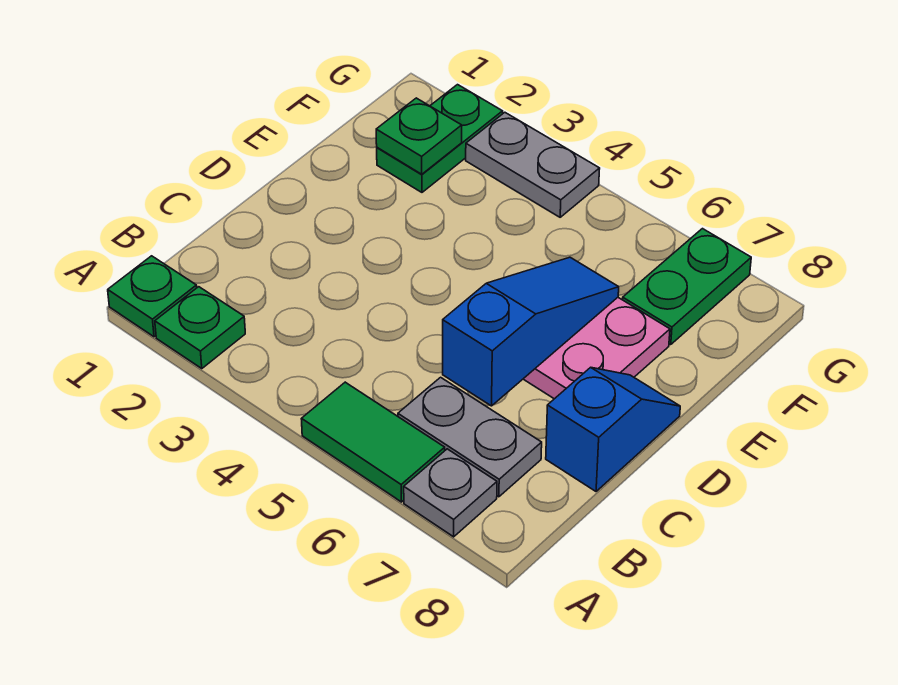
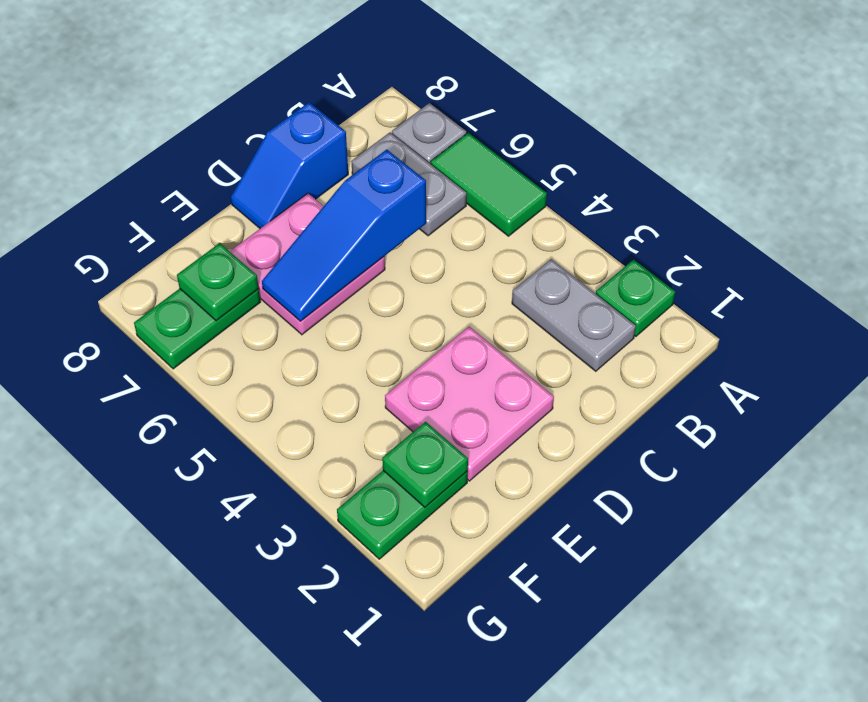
green 1x1 plate [108,256,197,337] -> green 1x1 plate moved to [177,243,259,321]
none -> pink 2x2 plate [385,326,554,481]
grey 1x2 plate [466,112,600,217] -> grey 1x2 plate moved to [512,259,636,371]

